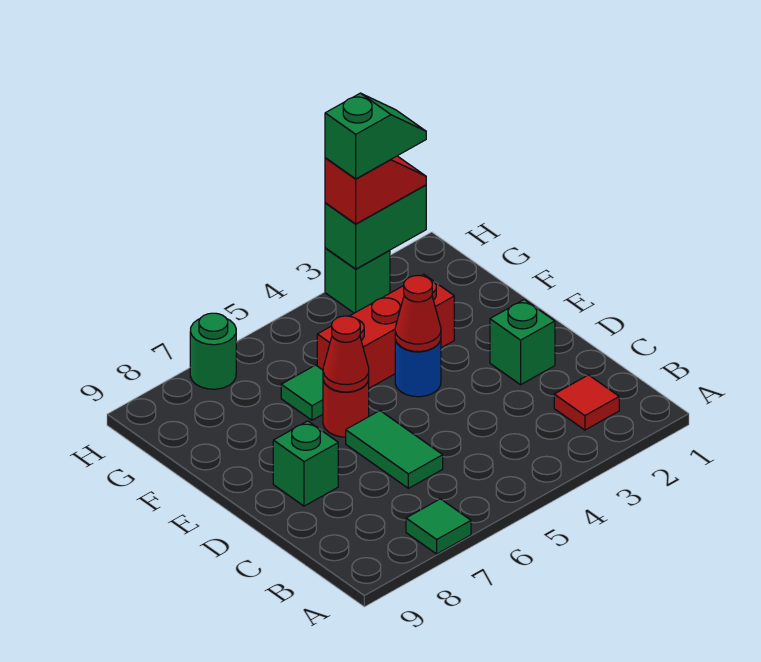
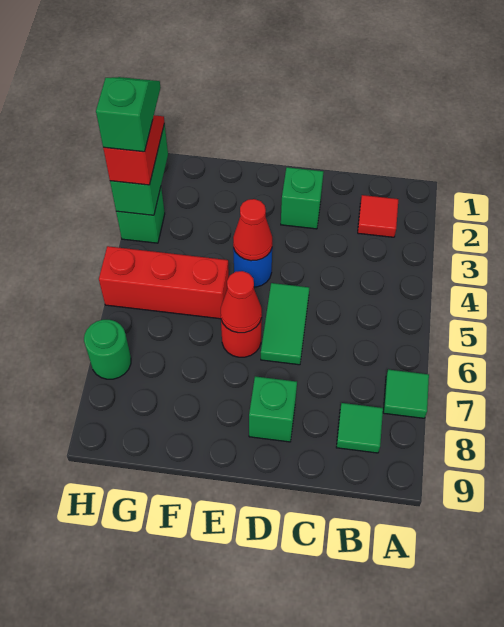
green 1x2 tile [346,411,443,488] -> green 1x2 tile turned to [261,283,309,365]
red 1x3 brick [317,274,454,388] -> red 1x3 brick turned to [99,246,229,319]
green 1x1 tile [281,365,323,420] -> green 1x1 tile moved to [336,403,383,453]

